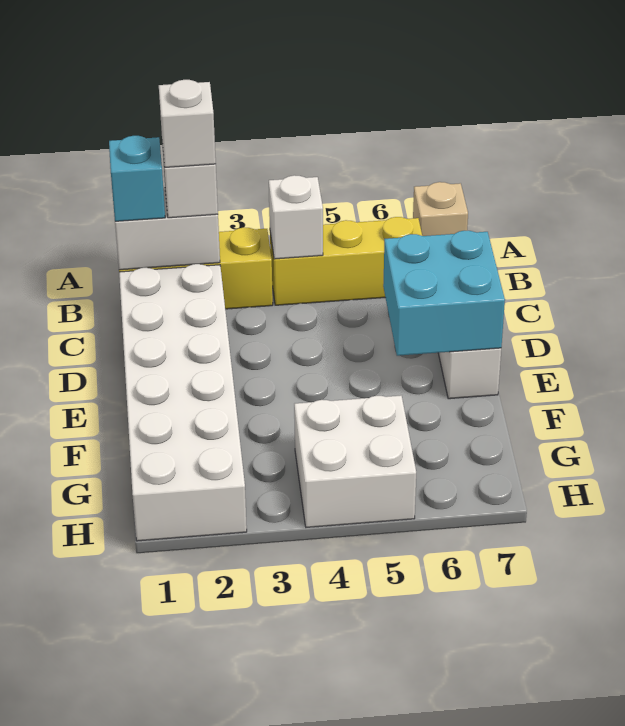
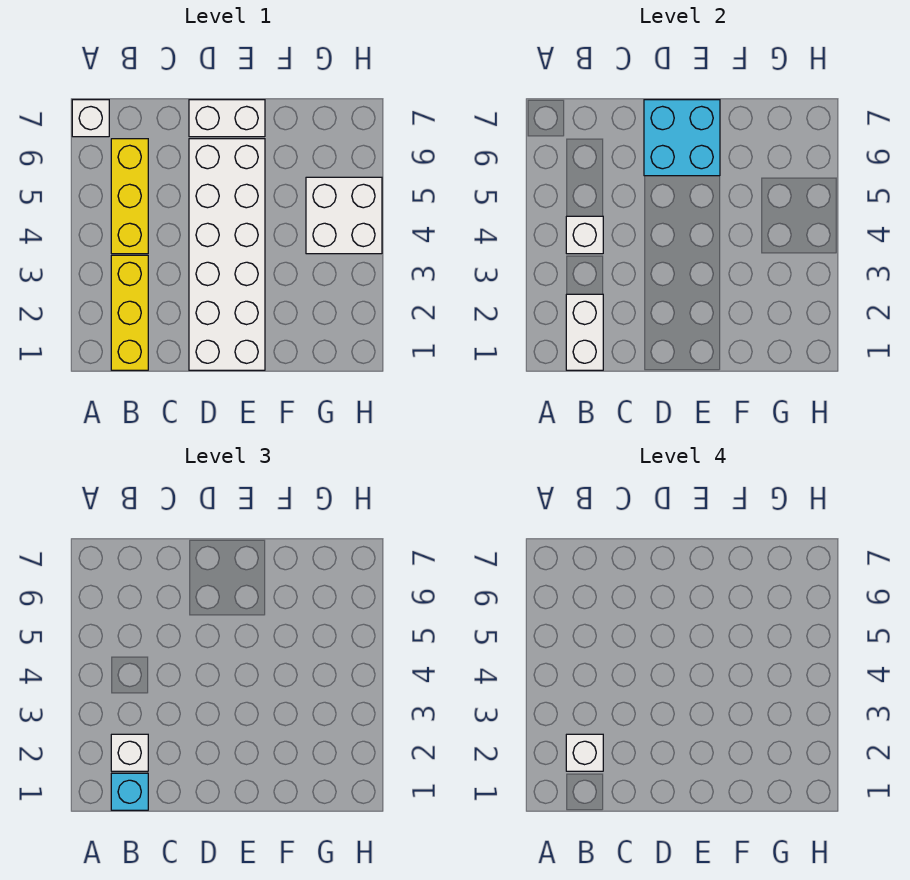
tan 1x1 brick [413,182,468,236] -> white 1x1 brick [72,100,109,137]
white 2x6 brick [119,264,247,541] -> white 2x6 brick turned to [189,139,265,370]

